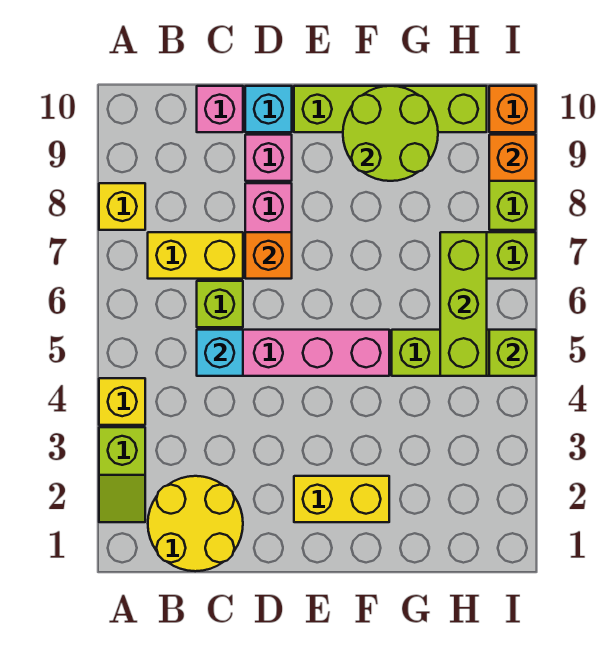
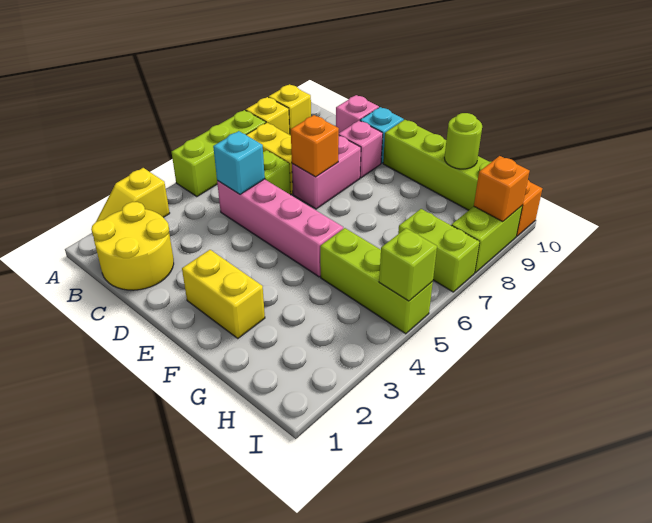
lime 1x2 slope [99,427,145,522] -> yellow 1x2 slope [96,168,170,222]
yellow 1x1 brick [99,378,145,425] -> yellow 1x1 brick moved to [269,84,311,135]
lime 2x2 round brick [343,86,438,181] -> lime 1x1 round brick [444,113,482,169]
lime 1x3 brick [440,232,487,376] -> lime 1x3 brick moved to [172,110,266,197]

